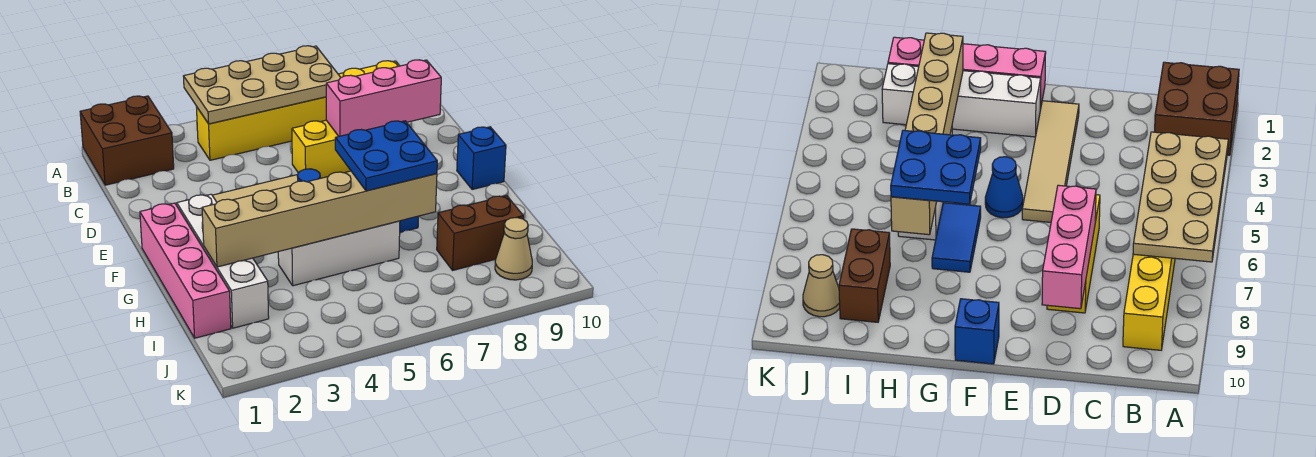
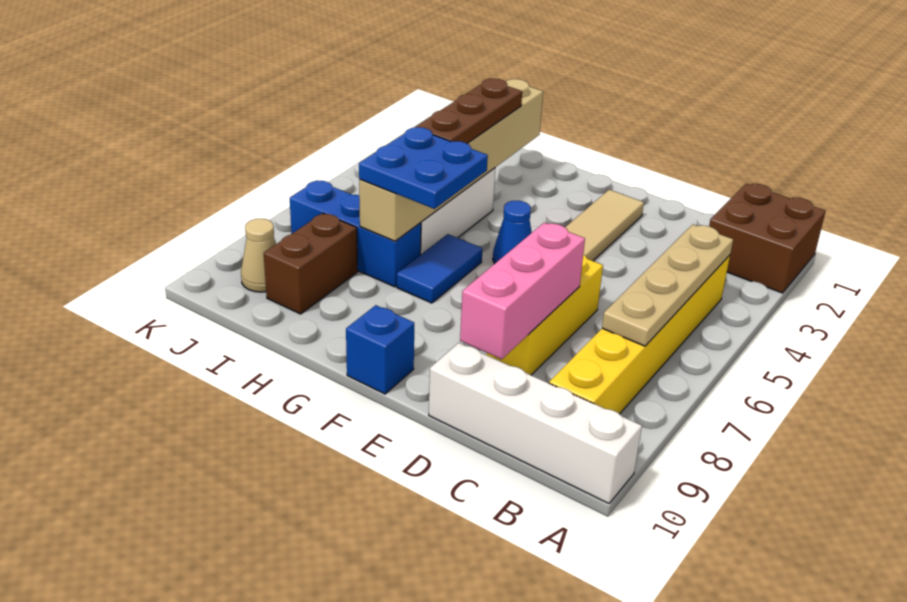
tan 2x4 plate [183,46,341,124] -> tan 1x4 plate [602,225,733,346]
pink 1x4 brick [140,203,231,338] -> none
white 1x4 brick [177,194,269,328] -> white 1x4 brick moved to [429,343,642,504]
none -> brown 1x3 plate [416,79,522,143]
none -> blue 1x3 brick [290,181,421,287]

